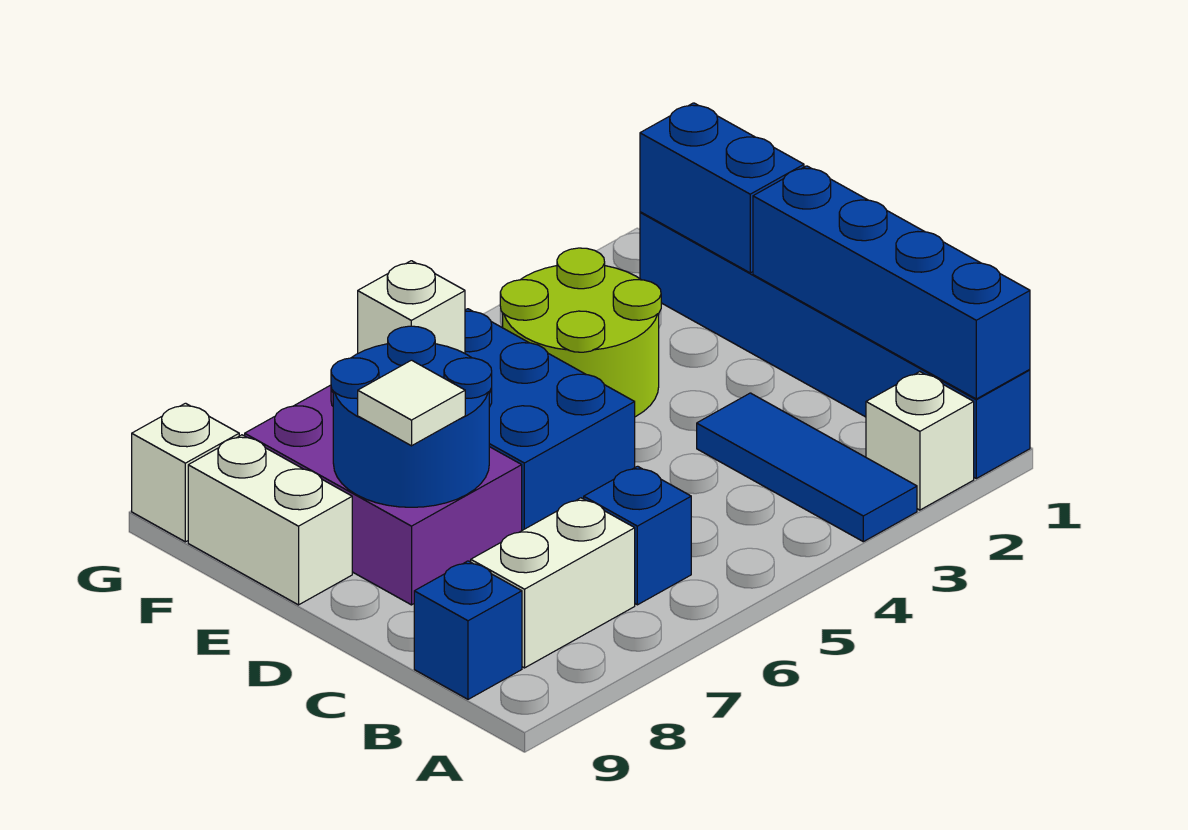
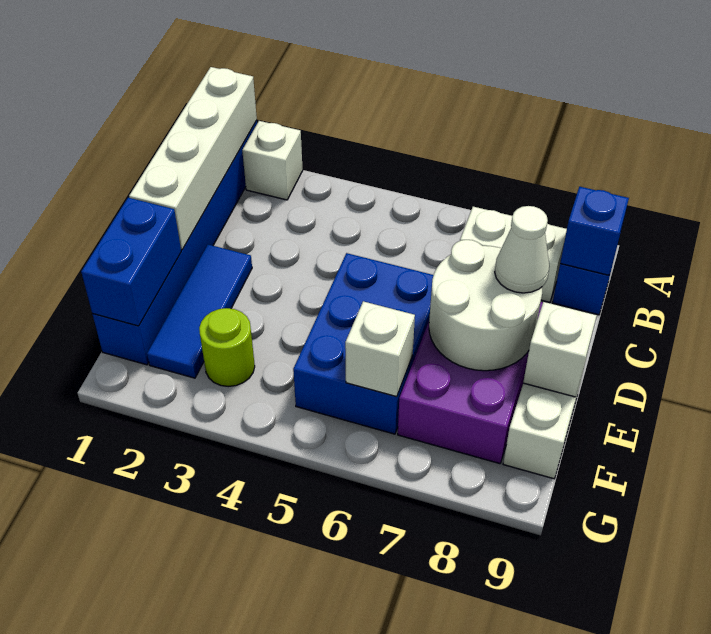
blue 1x4 brick [753,166,1030,399] -> white 1x4 brick [129,67,257,250]
blue 1x3 tile [697,393,917,542] -> blue 1x3 tile moved to [147,245,252,378]
blue 1x1 brick [584,466,691,605] -> blue 1x1 brick moved to [560,187,629,275]
blue 2x2 round brick [331,326,492,507] -> white 2x2 round brick [429,240,542,371]
white 1x1 tile [358,360,465,446] -> white 1x1 cone [495,206,549,293]
lime 2x2 round brick [500,248,661,417] -> lime 1x1 round brick [199,308,255,387]
white 1x1 brick [132,403,239,542] -> white 1x1 brick moved to [523,302,597,397]

